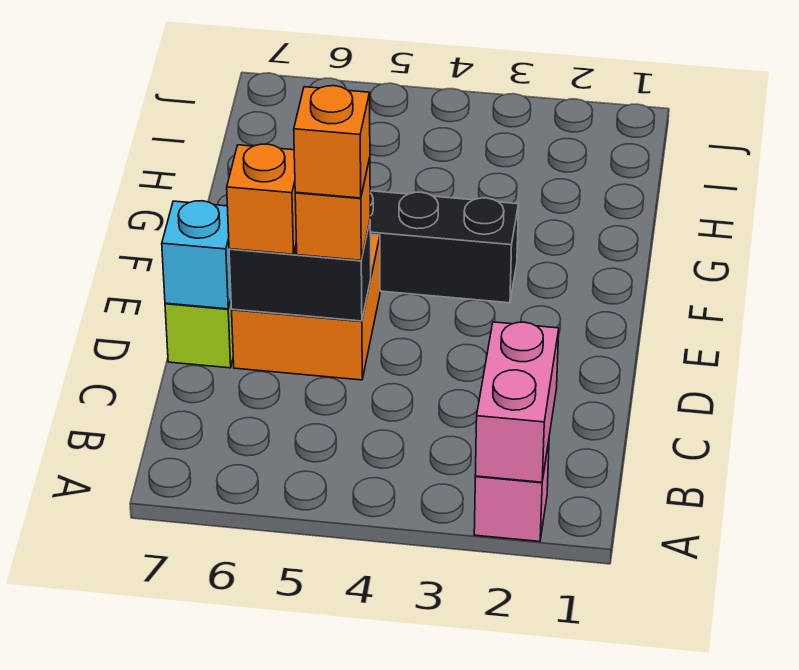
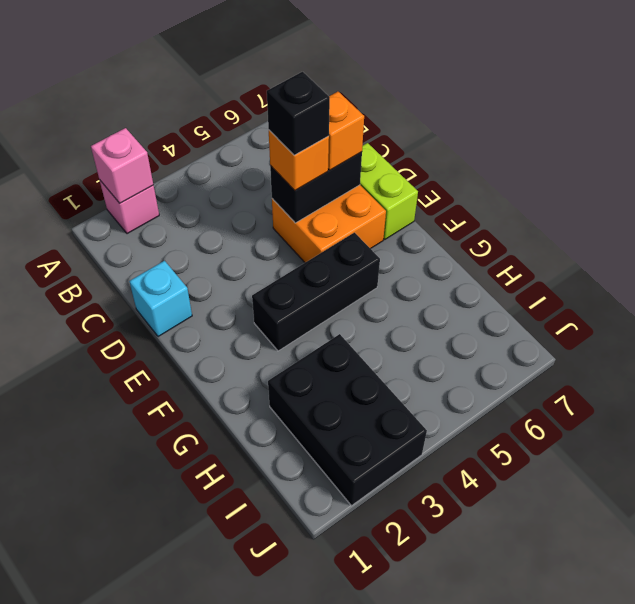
pink 1x2 brick [475,322,559,482] -> pink 1x1 brick [91,128,153,203]
orange 1x1 brick [294,86,370,198] -> black 1x1 brick [267,72,330,155]
cyan 1x1 brick [162,201,231,309] -> cyan 1x1 brick moved to [129,261,192,337]
none -> black 2x3 brick [268,334,427,506]

